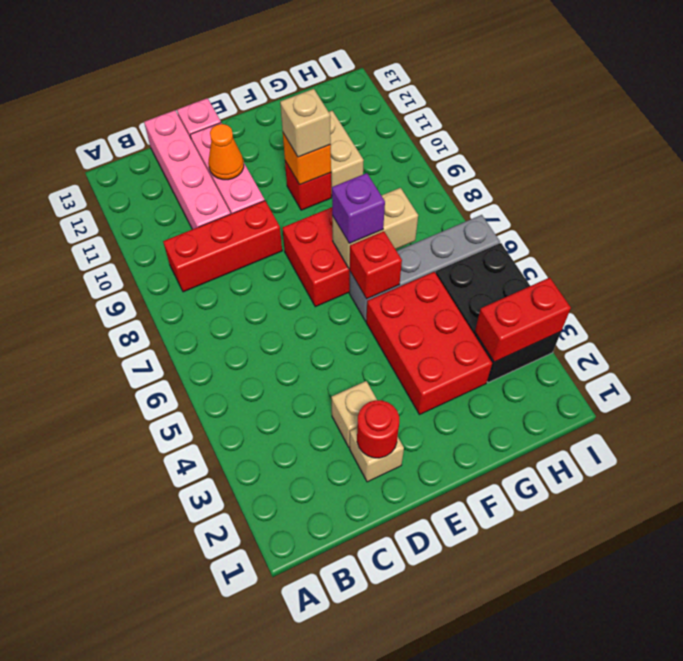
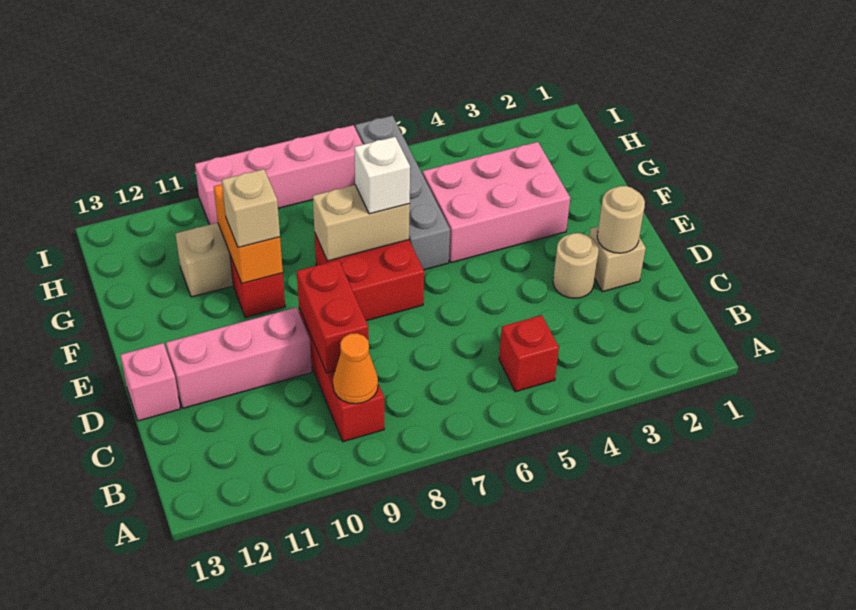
pink 1x4 brick [144,110,231,229] -> pink 1x4 brick moved to [195,125,363,224]
red 1x1 round brick [357,400,399,458] -> tan 1x1 round brick [597,186,645,253]
tan 1x1 brick [331,381,377,447] -> tan 1x1 round brick [553,233,599,298]
orange 1x1 cone [208,124,244,180] -> orange 1x1 cone moved to [333,333,378,404]
red 2x3 brick [366,272,492,414] -> pink 2x3 brick [423,142,570,263]
red 1x1 brick [350,231,402,299] -> red 1x1 brick moved to [499,315,559,392]
tan 1x2 brick [332,188,418,269] -> tan 1x2 brick turned to [313,185,410,261]
purple 1x1 brick [332,173,385,243] -> white 1x1 brick [354,137,410,214]
orange 1x1 brick [283,133,331,185] -> orange 1x2 brick [214,184,283,283]
black 2x3 brick [436,243,561,383] -> none
red 1x2 brick [475,278,571,362] -> red 1x2 brick moved to [297,260,369,373]

